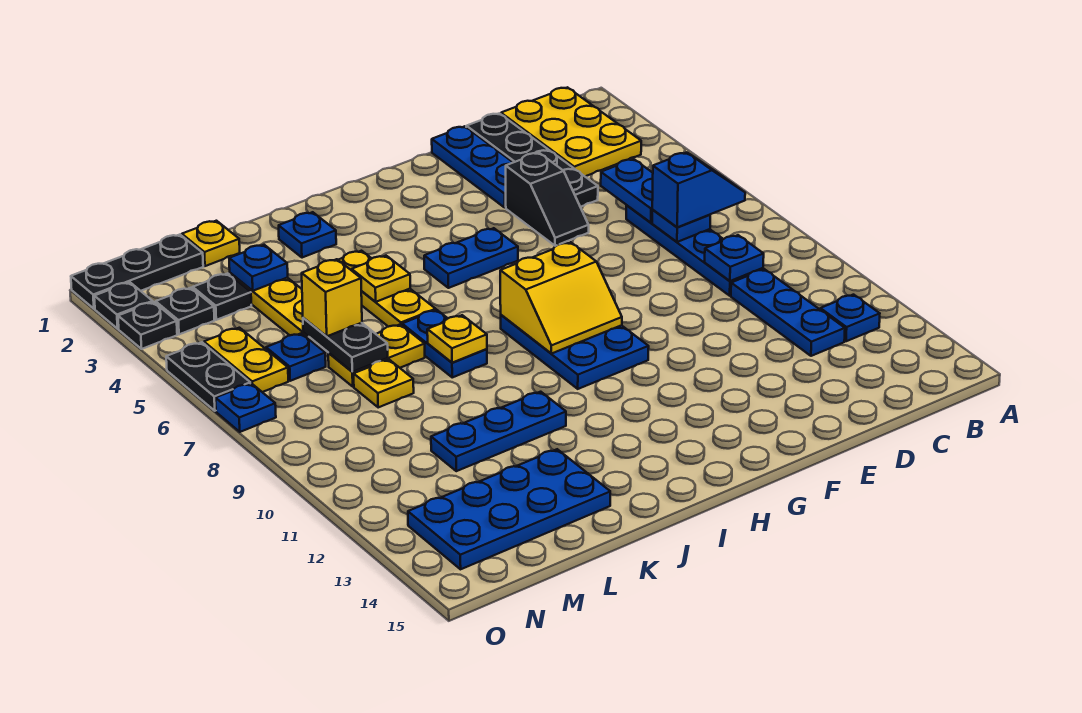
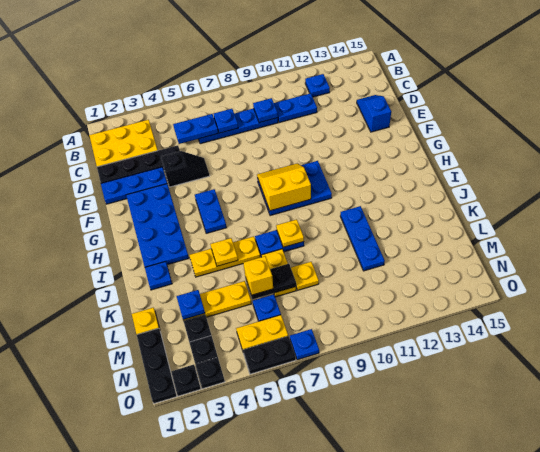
blue 1x2 slope [652,152,745,227] -> blue 1x2 slope moved to [357,95,391,132]
blue 1x3 plate [731,269,845,356] -> blue 1x2 plate [274,93,317,123]
yellow 2x2 slope [500,242,622,354] -> yellow 2x2 slope turned to [257,163,311,211]
blue 2x4 plate [408,449,610,569] -> blue 2x4 plate moved to [126,184,189,267]

